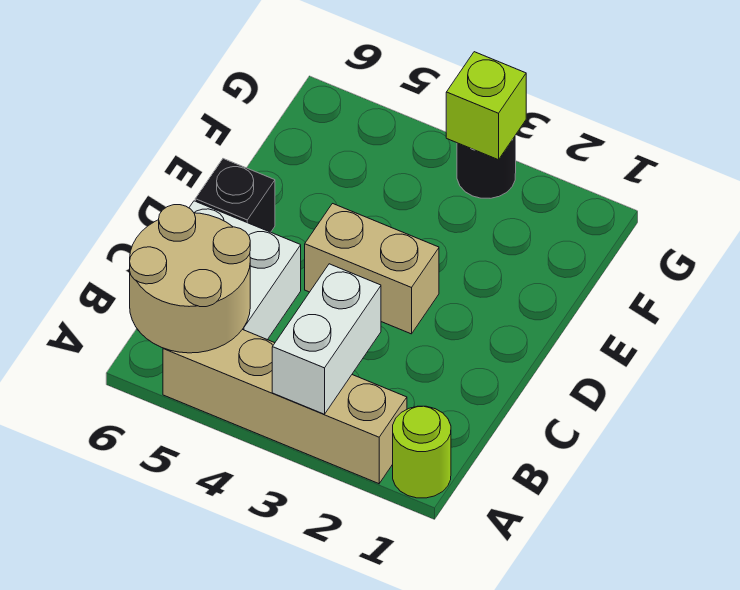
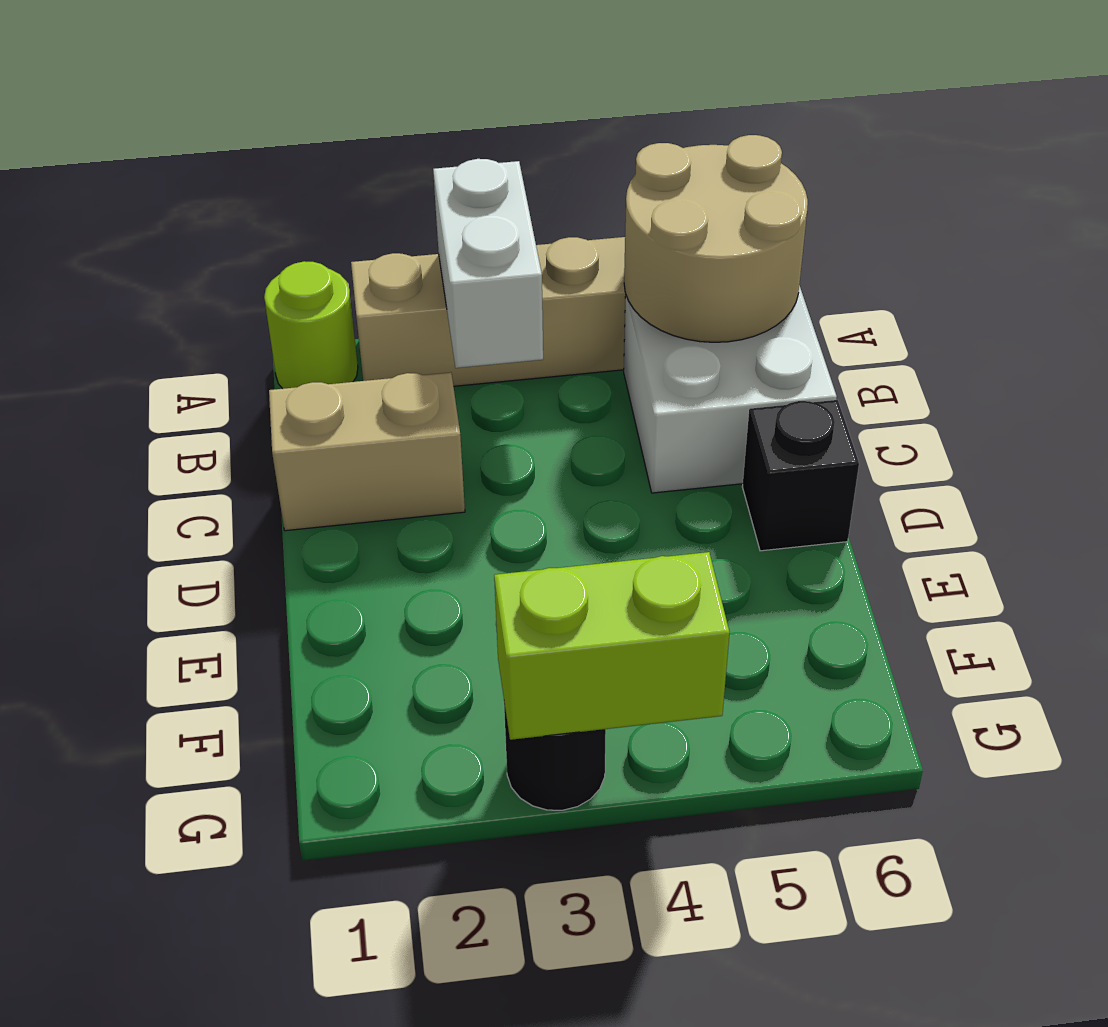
tan 1x2 brick [305,204,439,334] -> tan 1x2 brick moved to [269,372,465,531]
lime 1x1 brick [446,52,526,160] -> lime 1x2 brick [494,552,730,740]

